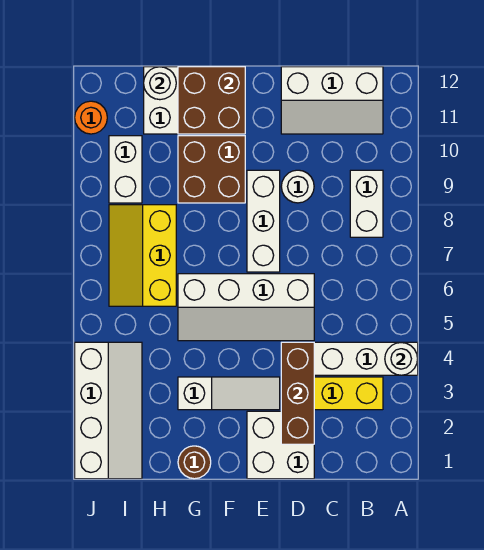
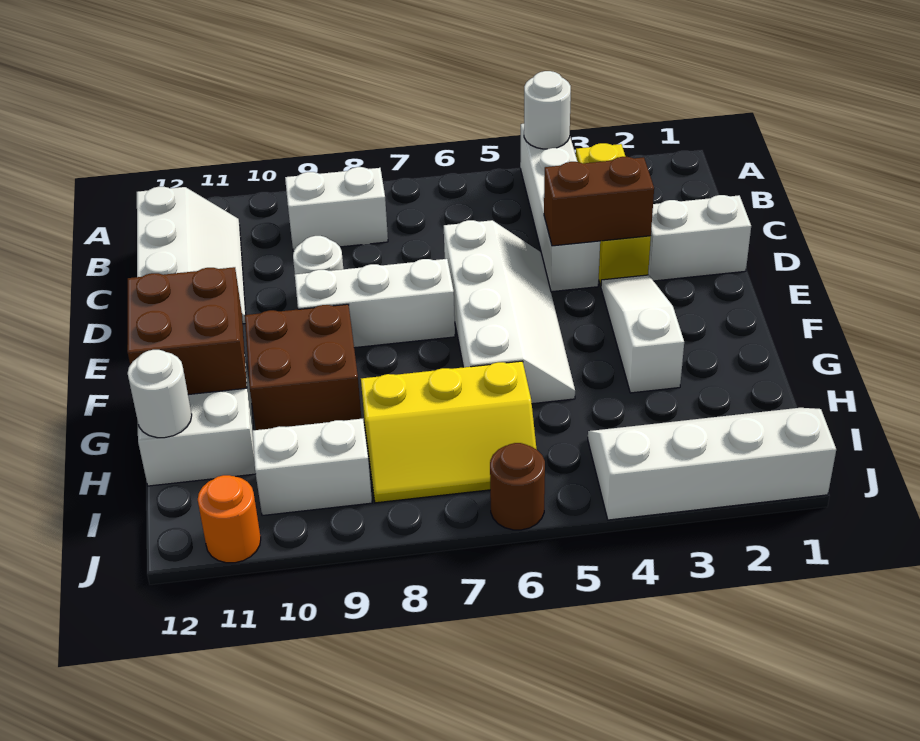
white 2x2 brick [247,411,314,479] -> white 1x2 brick [648,195,751,281]
brown 1x3 brick [281,342,314,444] -> brown 1x2 brick [544,157,654,246]
brown 1x1 round brick [178,446,211,479] -> brown 1x1 round brick moved to [490,443,545,530]

